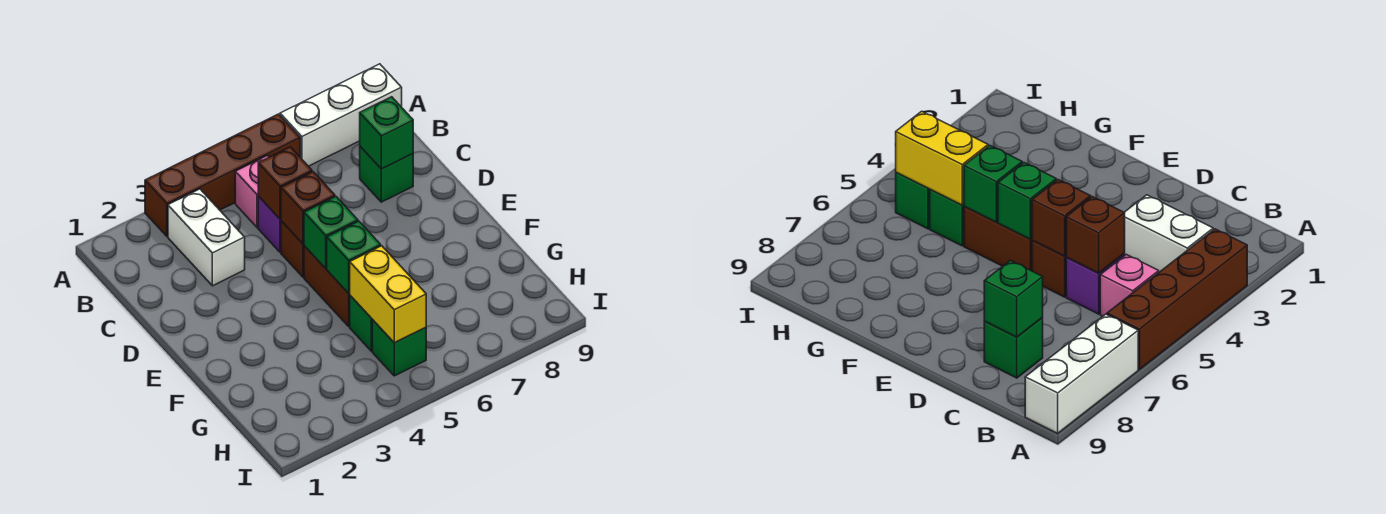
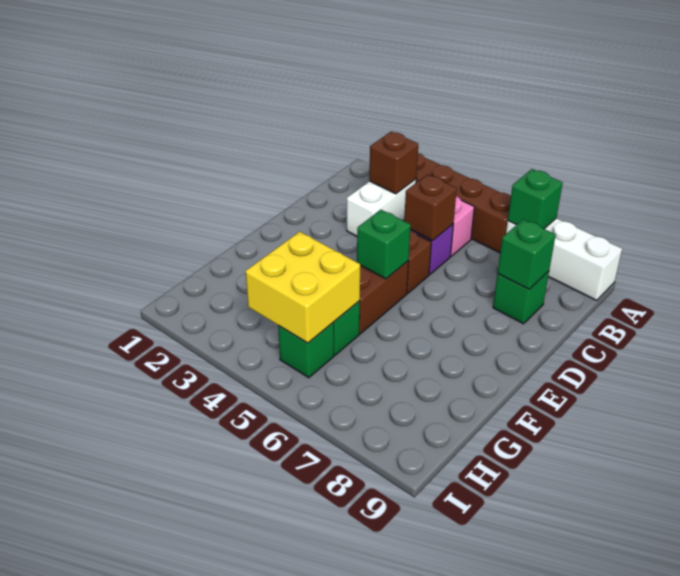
brown 1x1 brick [281,172,335,244] -> brown 1x1 brick moved to [369,131,418,194]
green 1x1 brick [327,221,381,293] -> green 1x1 brick moved to [508,169,563,229]
yellow 1x2 brick [350,246,426,343] -> yellow 2x2 brick [245,232,360,343]

